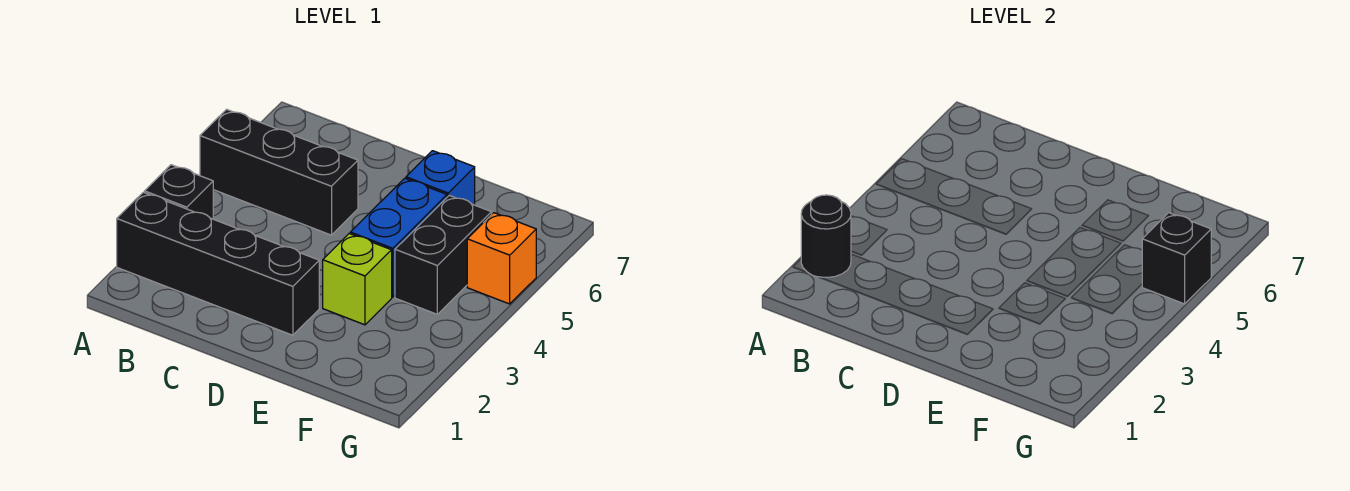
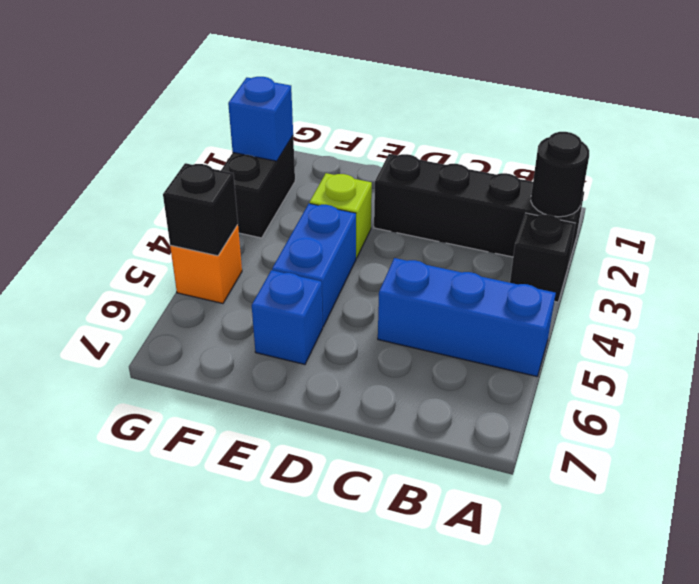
black 1x3 brick [200,109,358,235] -> blue 1x3 brick [378,258,556,376]
black 1x2 brick [395,195,492,314] -> black 1x2 brick moved to [221,136,295,238]
none -> blue 1x1 brick [228,77,293,161]

